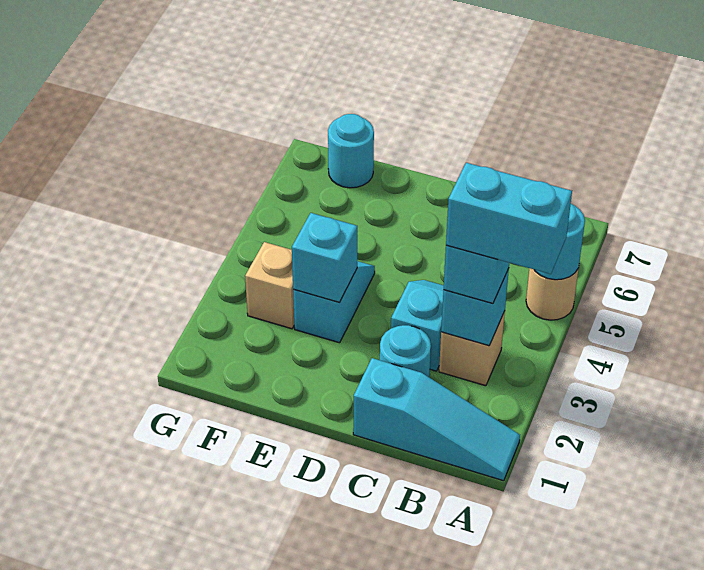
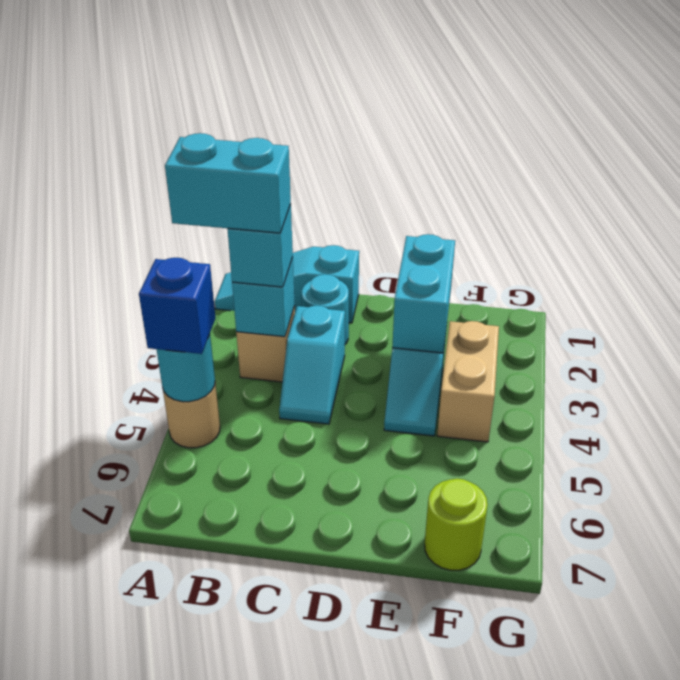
none -> blue 1x1 brick [139,258,216,354]
cyan 1x1 brick [292,213,357,302] -> cyan 1x2 brick [392,234,455,353]
tan 1x1 brick [245,242,294,329] -> tan 1x2 brick [437,321,499,442]
cyan 1x1 round brick [328,114,374,188] -> lime 1x1 round brick [425,479,488,570]

